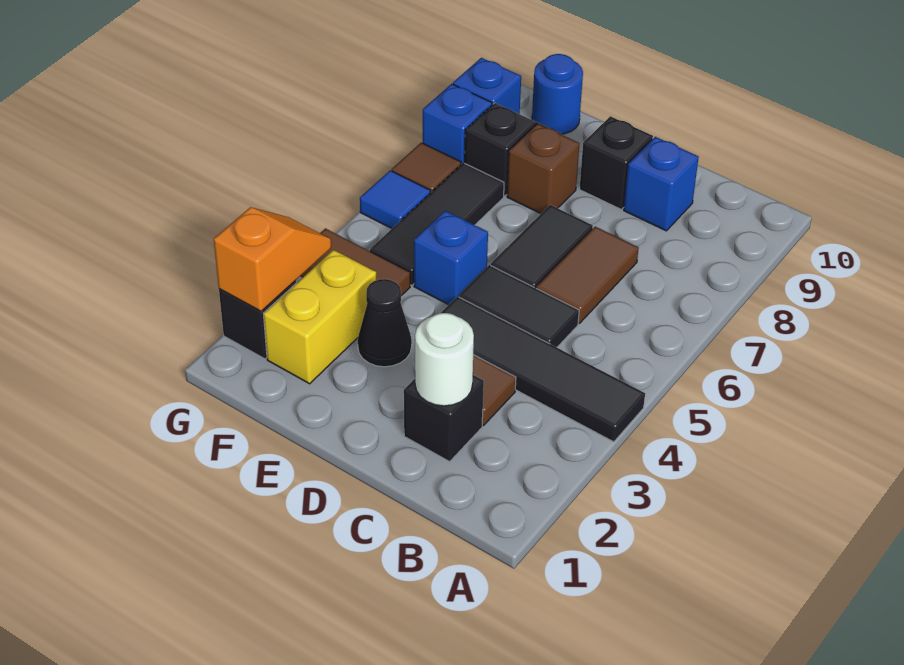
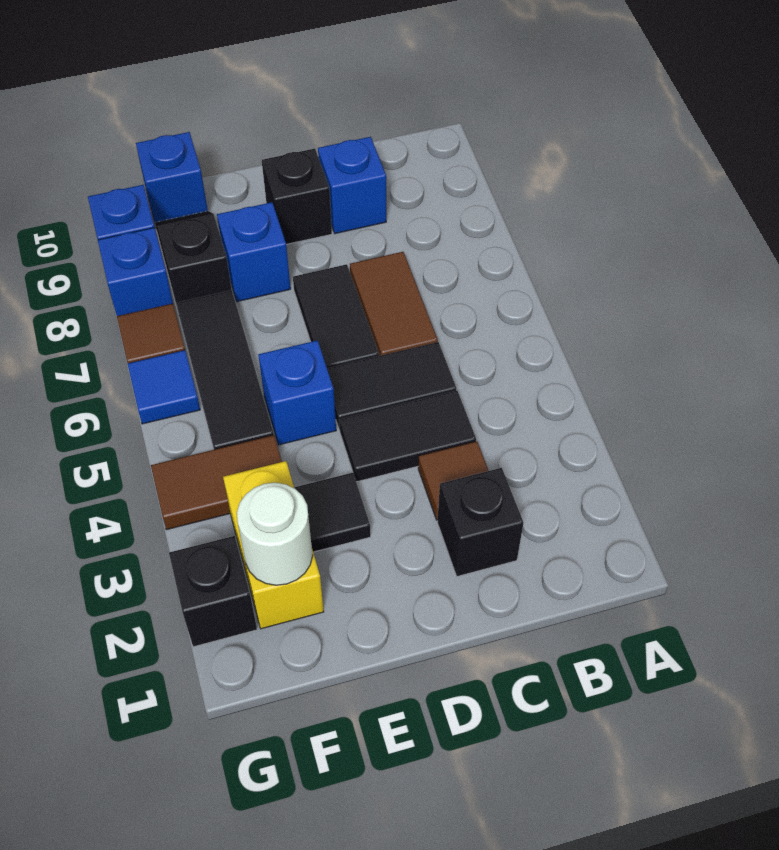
black 1x4 tile [441,297,645,442] -> black 1x2 tile [339,391,476,482]
white 1x1 round brick [415,313,474,406] -> white 1x1 round brick moved to [237,483,313,585]
black 1x1 cone [358,279,412,367] -> black 1x1 tile [294,473,371,552]
brown 1x1 brick [507,124,580,214] -> blue 1x1 brick [217,202,291,302]
blue 1x1 round brick [532,54,583,134] -> blue 1x1 brick [136,132,208,222]
orange 1x2 slope [214,207,331,311] -> none

